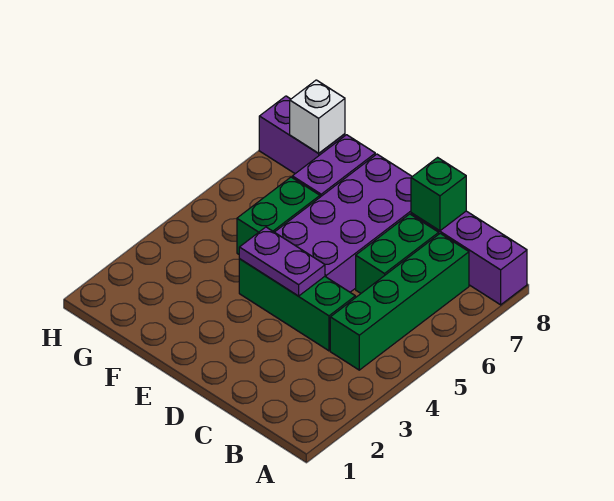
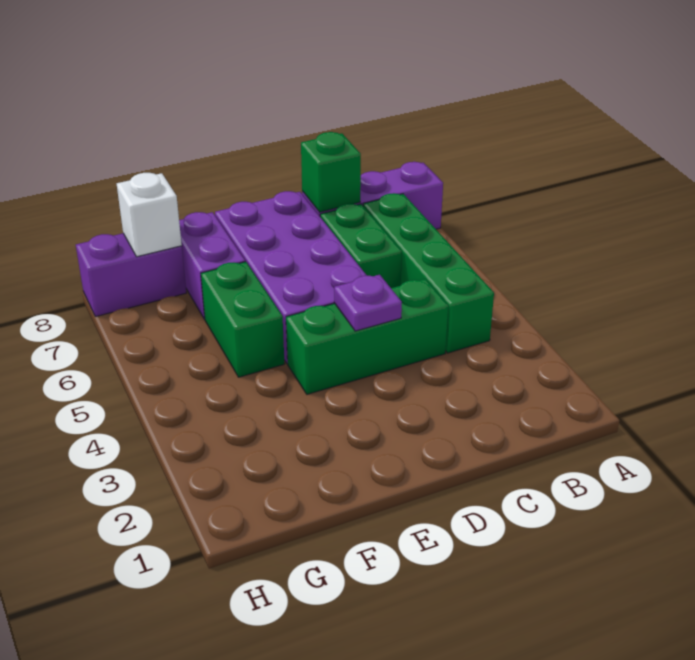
purple 1x2 plate [239,227,325,296] -> purple 1x1 plate [334,275,402,331]

